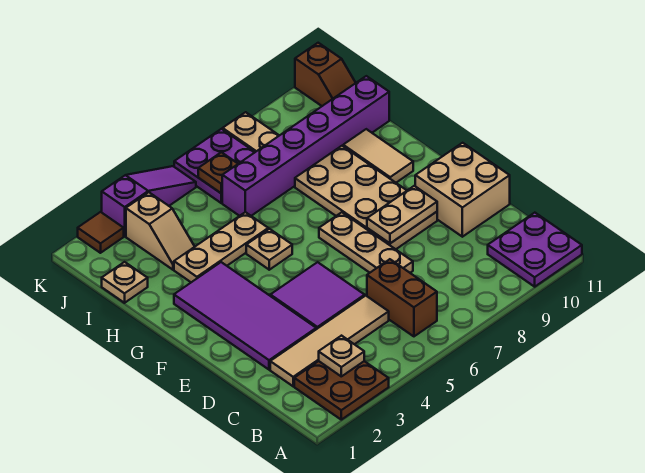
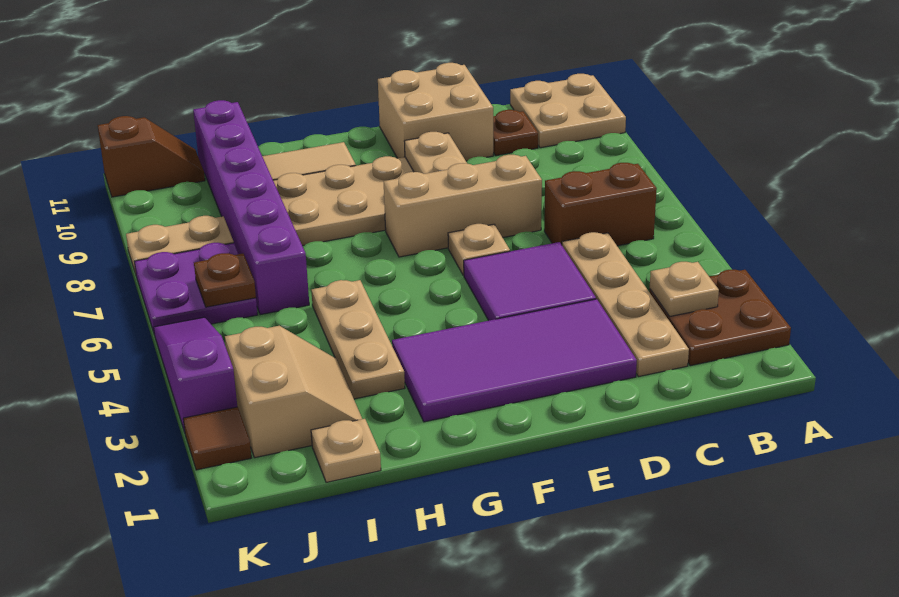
purple 2x2 plate [488,213,582,287] -> tan 2x2 plate [510,74,626,148]
tan 1x4 tile [270,296,389,386] -> tan 1x4 plate [562,232,689,377]
none -> brown 1x1 plate [493,110,538,156]
tan 1x3 plate [319,212,413,273] -> tan 1x3 brick [384,155,542,257]
tan 1x1 plate [246,229,292,270] -> tan 1x1 plate moved to [448,224,510,275]
tan 1x2 slope [126,192,195,270] -> tan 2x2 slope [225,326,362,458]

